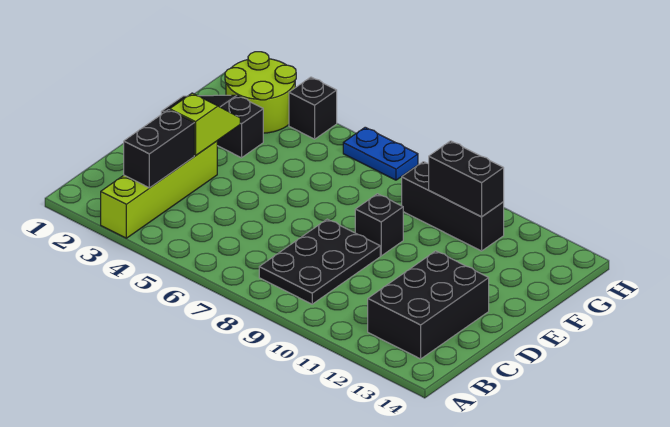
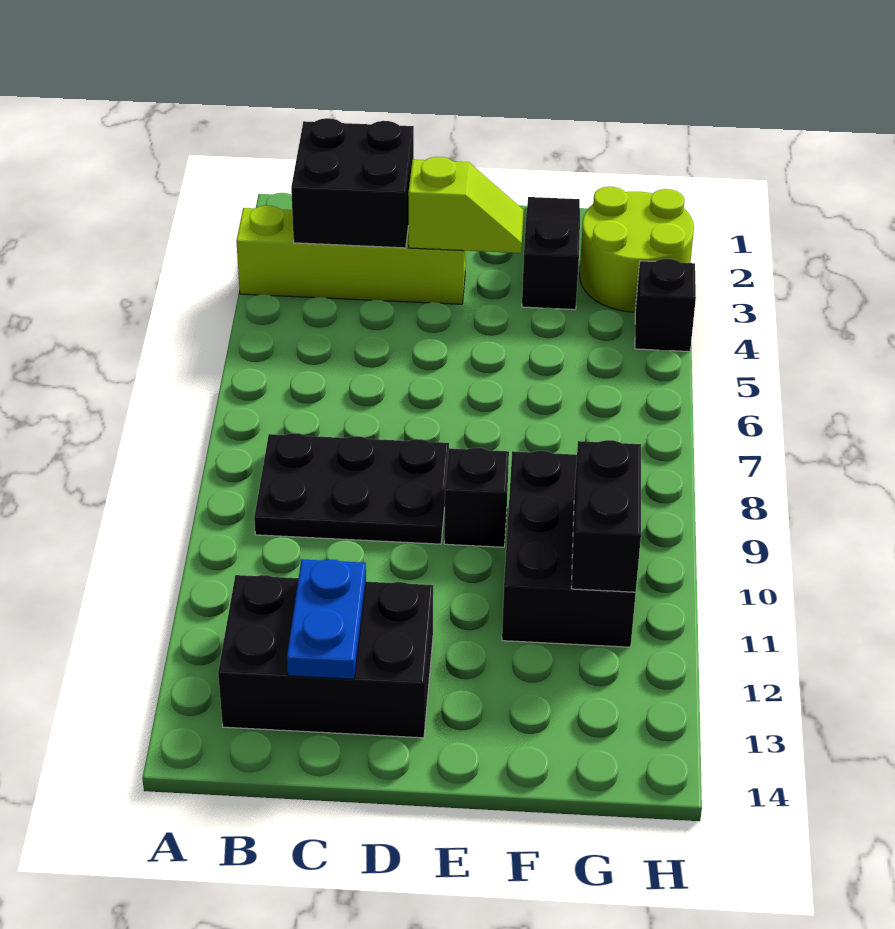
black 1x2 brick [124,110,194,188] -> black 2x2 brick [291,118,414,248]
black 1x3 brick [402,162,504,251] -> black 2x3 brick [502,451,636,647]
blue 1x2 plate [343,127,418,180] -> blue 1x2 plate moved to [287,559,366,679]

